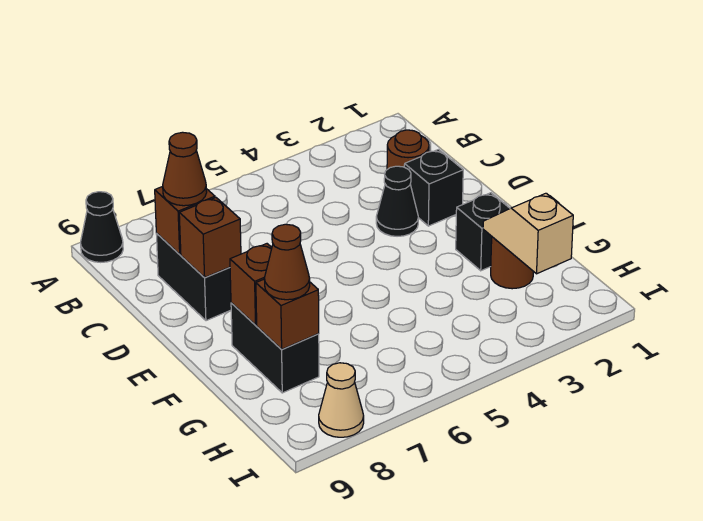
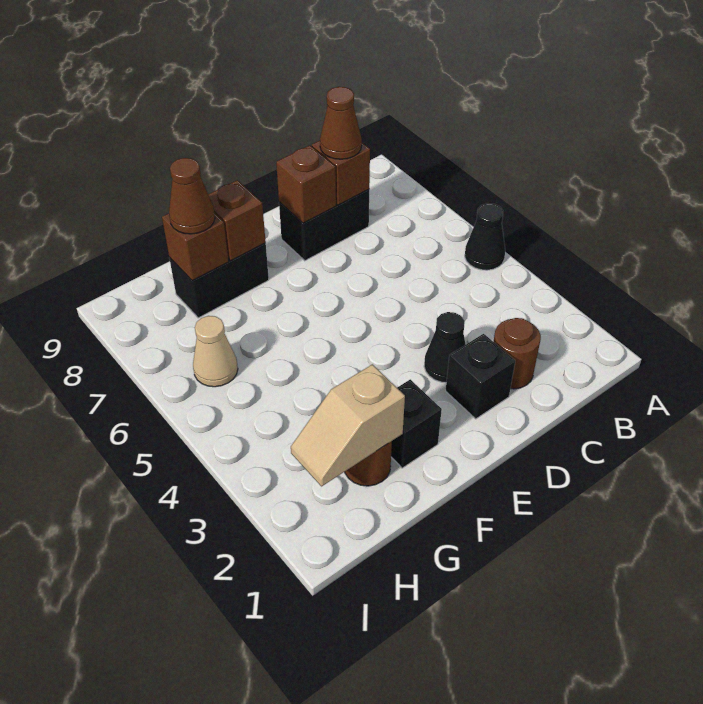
black 1x1 cone [81,192,123,262] -> black 1x1 cone moved to [465,203,505,270]
tan 1x2 slope [483,193,573,274] -> tan 1x2 slope turned to [291,364,405,486]
tan 1x1 cone [319,363,364,437] -> tan 1x1 cone moved to [193,316,238,387]

